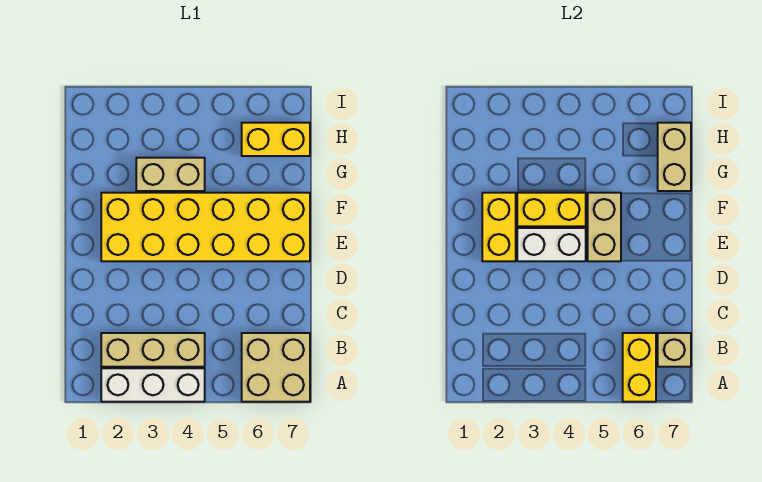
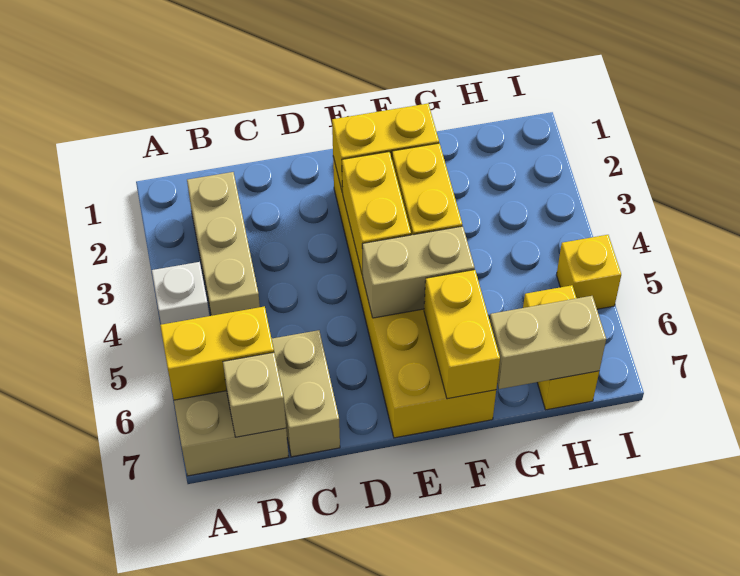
white 1x3 brick [101,368,205,402] -> white 1x1 brick [152,262,209,325]
white 1x2 brick [517,228,586,261] -> yellow 1x2 brick [342,152,411,275]
none -> yellow 1x2 brick [424,270,500,399]
tan 1x2 brick [136,158,205,191] -> tan 1x2 brick moved to [272,330,340,457]
none -> yellow 1x1 brick [557,235,621,309]

